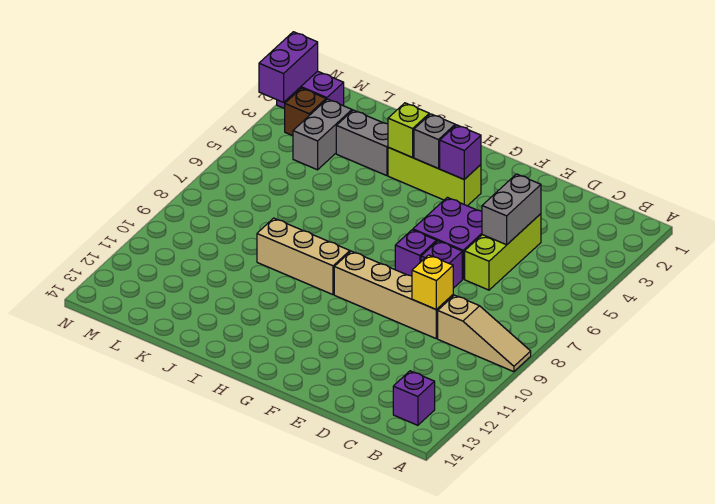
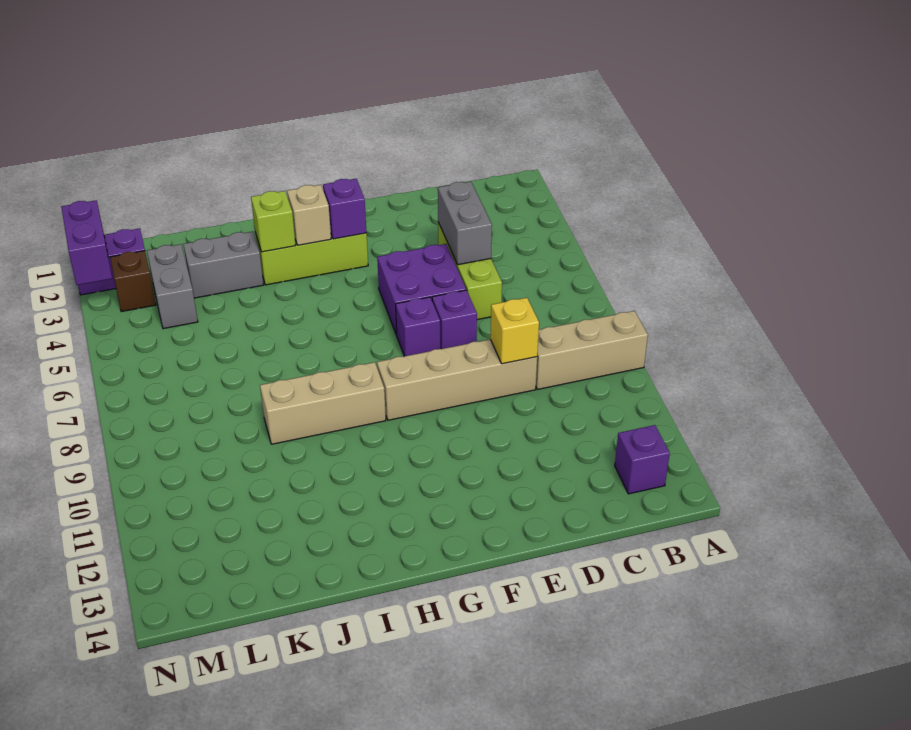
tan 1x3 slope [438,295,531,372] -> tan 1x3 brick [536,311,648,389]
grey 1x1 brick [414,114,455,168] -> tan 1x1 brick [287,185,331,245]

